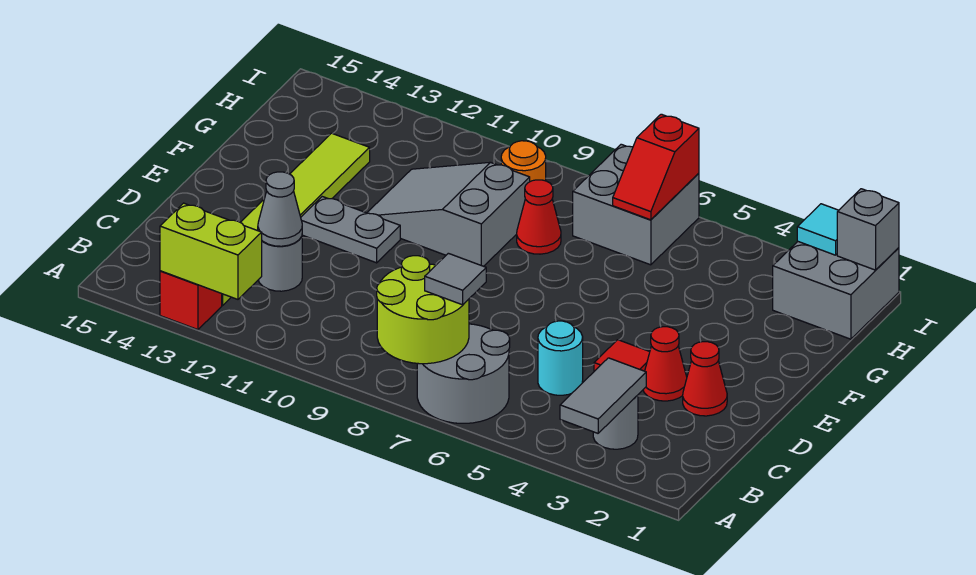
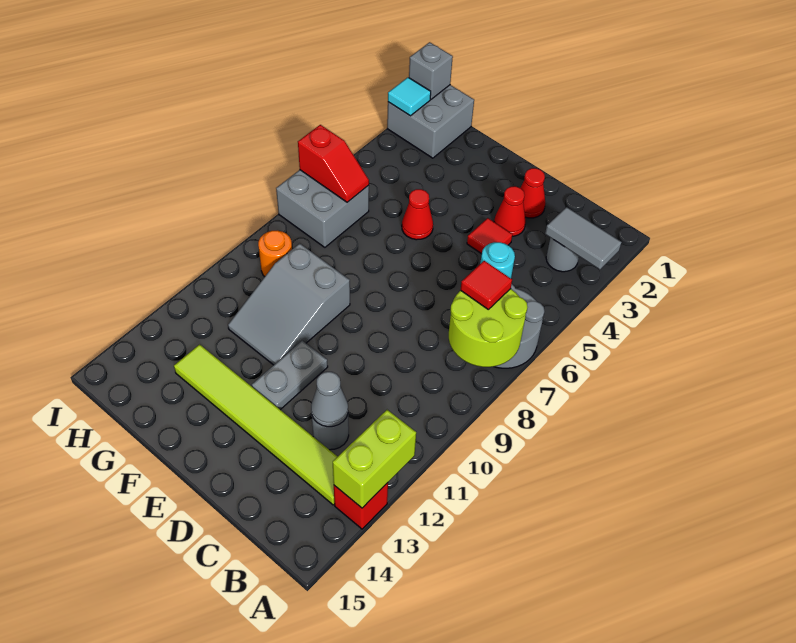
grey 1x1 tile [425,253,486,305] -> red 1x1 tile [461,261,512,309]
red 1x1 cone [517,180,561,254] -> red 1x1 cone moved to [402,189,433,240]

